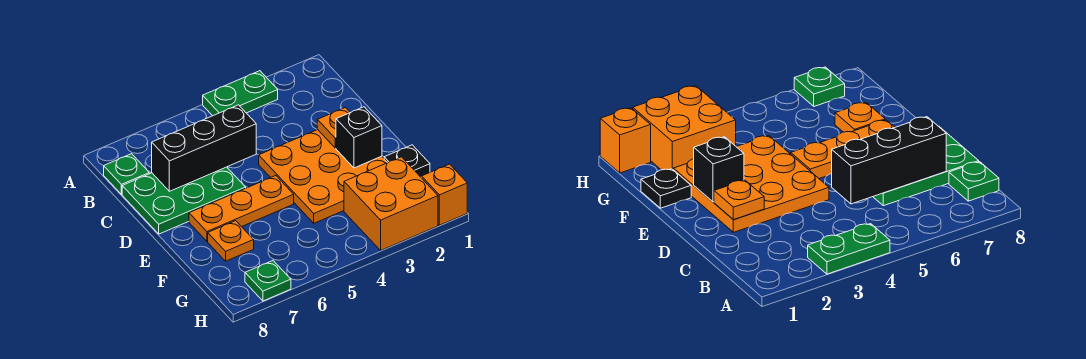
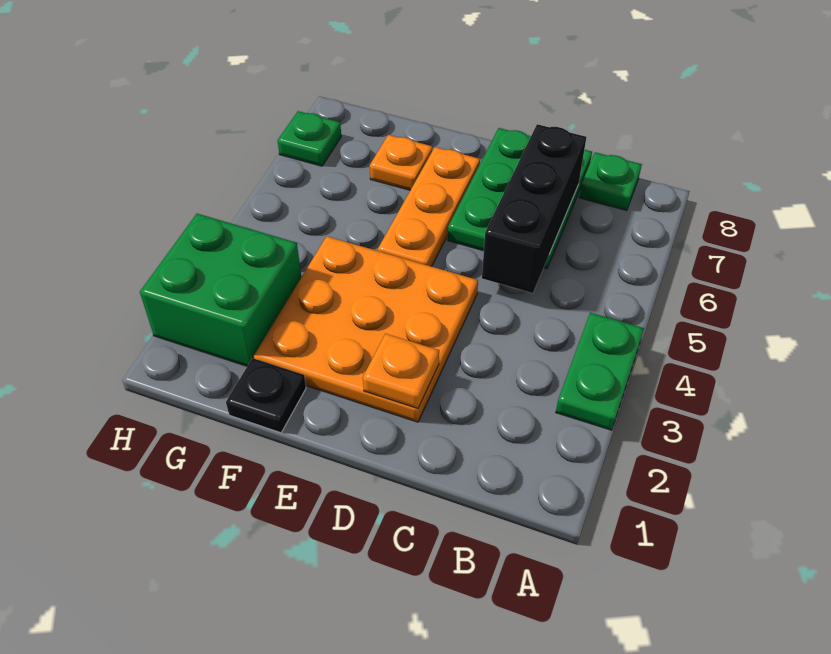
black 1x1 brick [336,107,382,168] -> none
orange 2x2 brick [344,157,438,250] -> green 2x2 brick [140,214,301,366]
orange 1x1 brick [422,164,467,225] -> none

